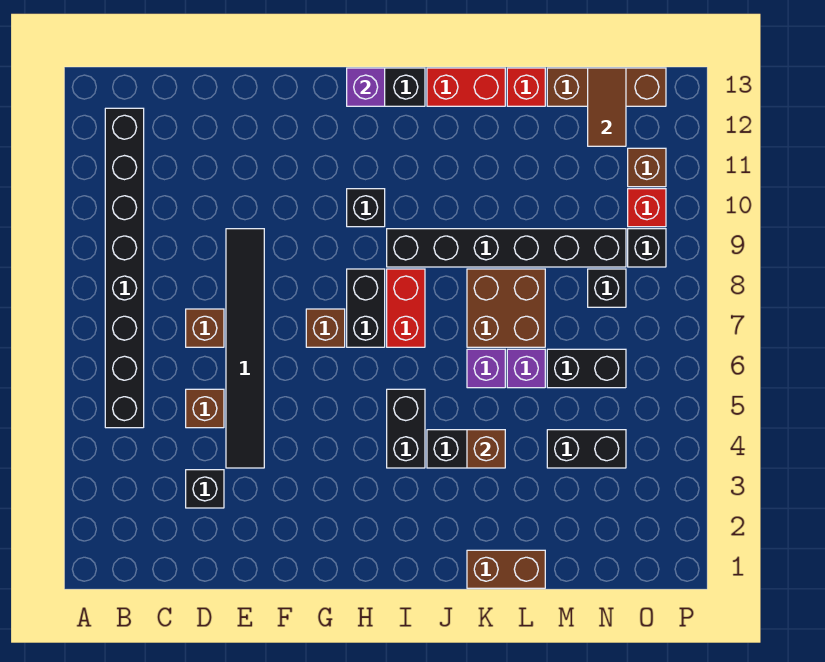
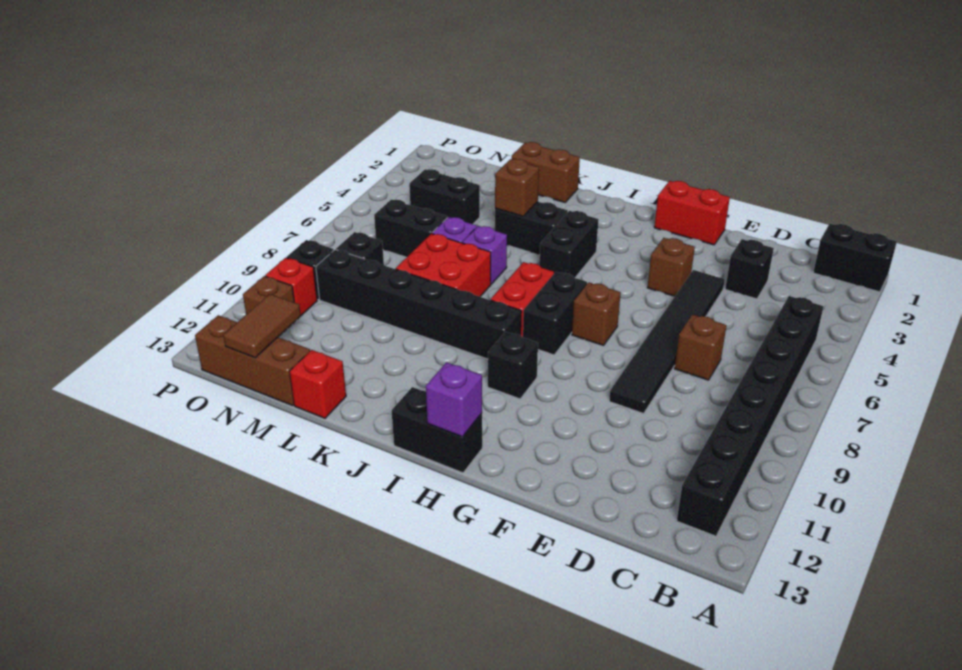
none -> black 1x2 brick [813,224,897,292]
brown 1x1 brick [186,389,224,428] -> brown 1x1 brick moved to [647,238,695,296]
red 1x2 brick [427,68,505,106] -> red 1x2 brick moved to [654,181,730,245]
brown 2x2 brick [467,269,545,347] -> red 2x2 brick [396,234,491,297]

